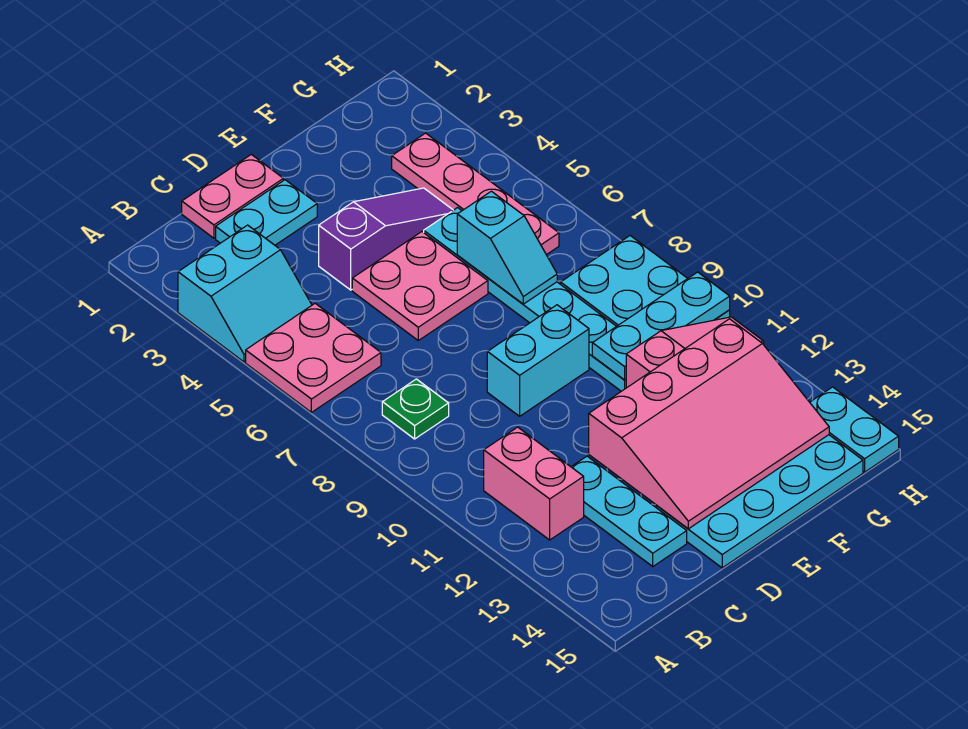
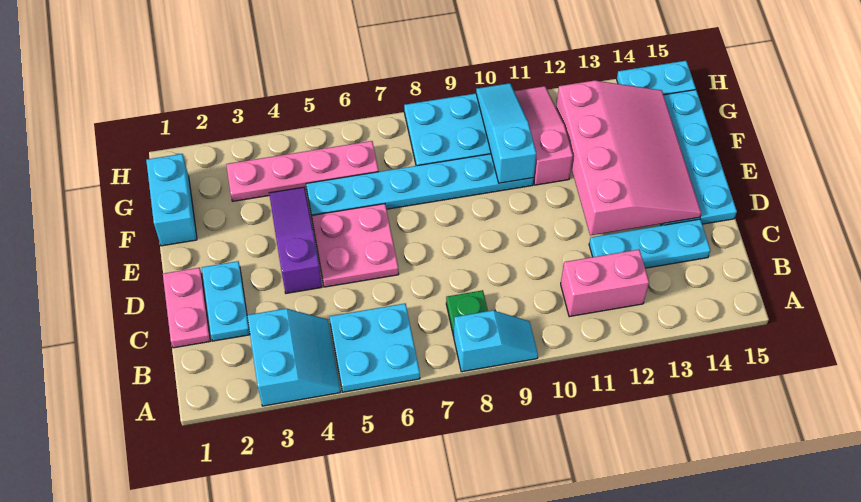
pink 2x2 plate [246,303,381,412] -> cyan 2x2 plate [329,304,420,392]
cyan 1x2 brick [487,305,589,416] -> cyan 1x2 brick moved to [146,154,197,246]
cyan 1x2 slope [457,191,557,304] -> cyan 1x2 slope moved to [454,310,538,372]
cyan 1x3 plate [592,272,730,380] -> cyan 1x3 slope [476,83,536,183]

